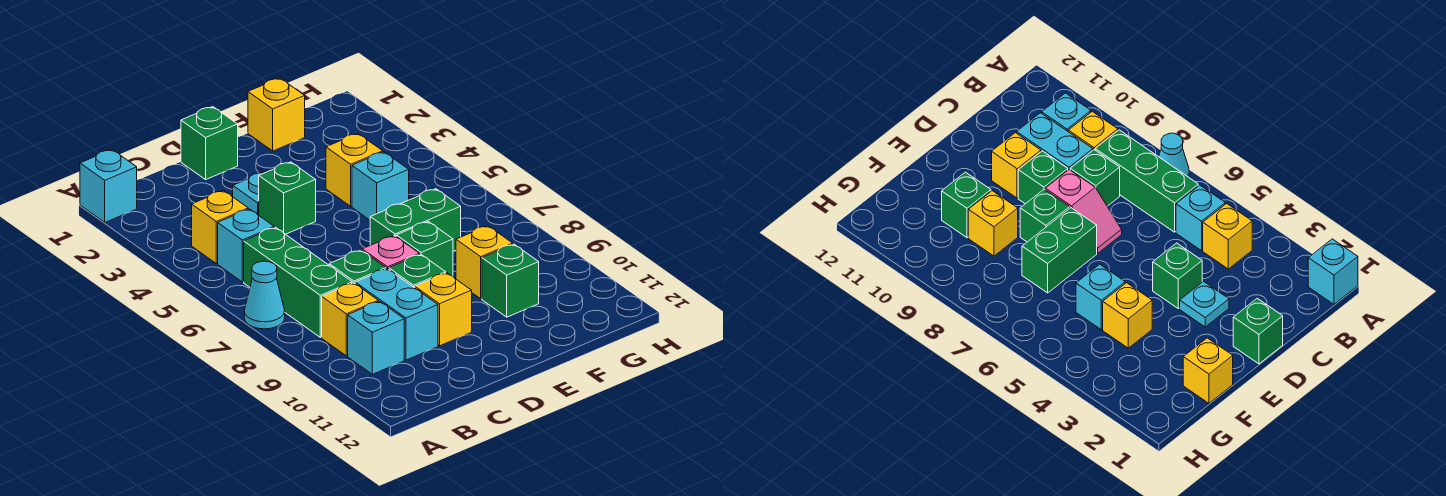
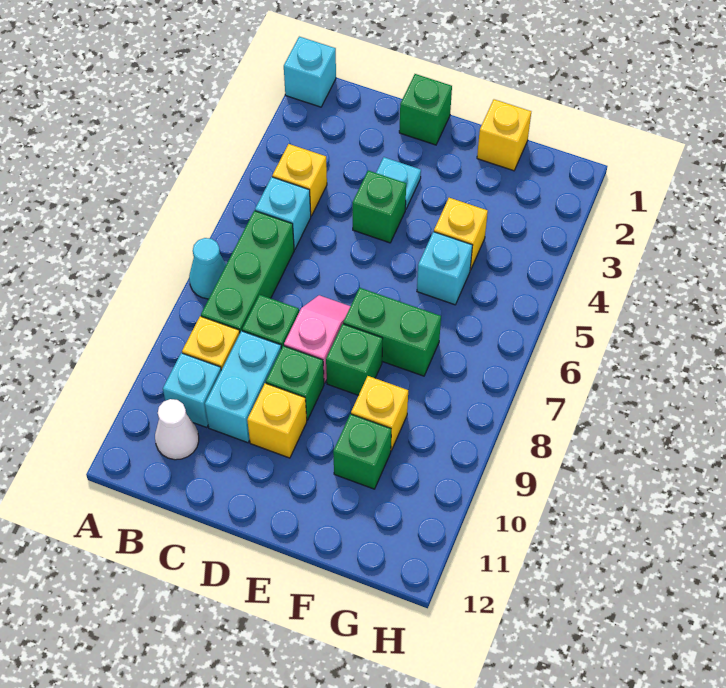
none -> white 1x1 cone [155,399,199,460]

